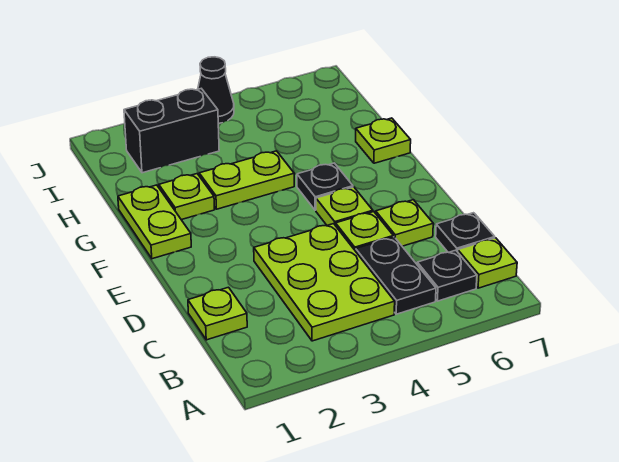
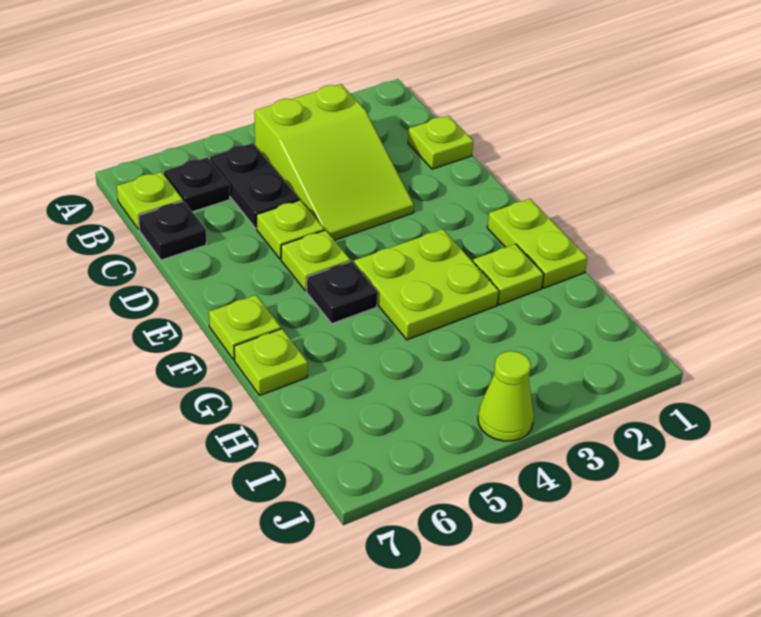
lime 2x3 plate [254,224,395,341] -> lime 2x3 slope [255,84,414,240]
lime 1x1 plate [376,200,433,246] -> lime 1x1 plate moved to [209,295,281,360]
lime 1x2 plate [199,151,294,209] -> lime 2x2 plate [354,229,499,340]
black 1x2 brick [124,89,219,173] -> none
black 1x1 cone [198,57,234,123] -> lime 1x1 cone [478,351,534,441]

